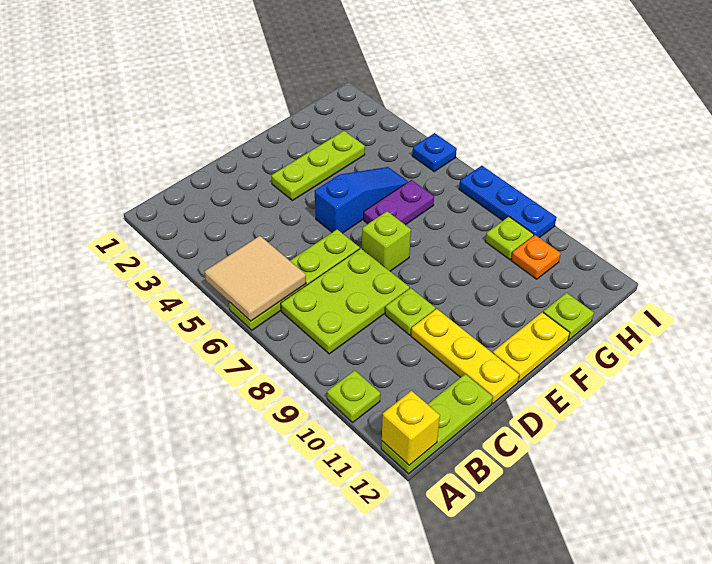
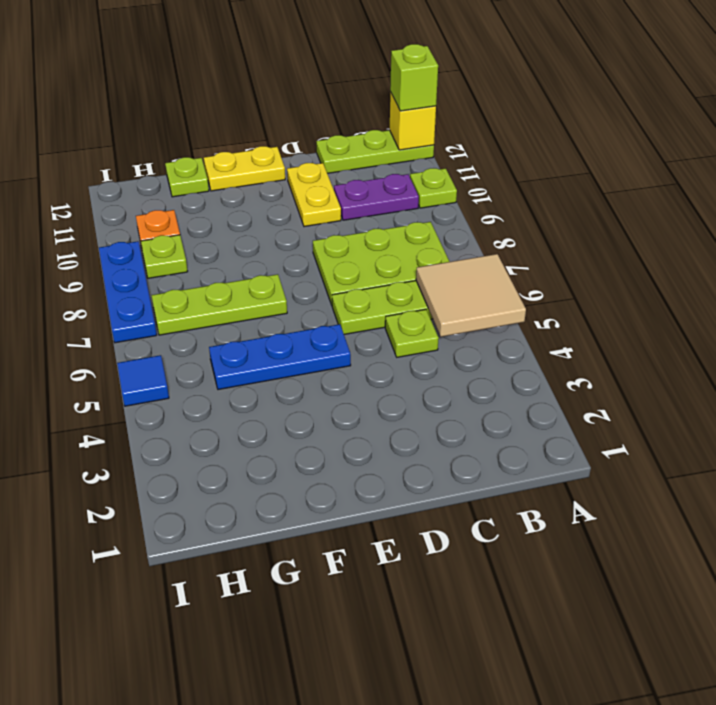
lime 1x1 plate [385,288,435,335] -> lime 1x1 plate moved to [385,309,439,357]
yellow 1x3 plate [411,309,519,404] -> yellow 1x2 plate [287,163,341,227]
lime 1x3 plate [271,131,365,201] -> lime 1x3 plate moved to [152,274,287,335]
blue 1x3 slope [315,167,408,233] -> blue 1x3 plate [209,324,351,390]
lime 1x1 brick [362,211,411,271] -> lime 1x1 brick moved to [390,44,438,111]
purple 1x2 plate [364,180,434,225] -> purple 1x2 plate moved to [334,174,419,220]
blue 1x1 plate [412,133,457,172] -> blue 1x1 tile [117,355,169,406]

